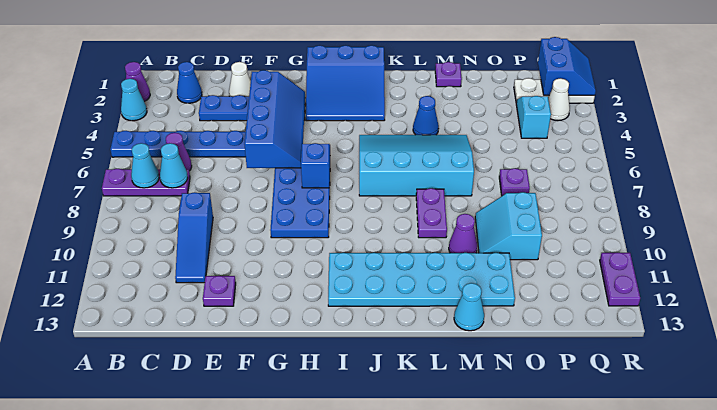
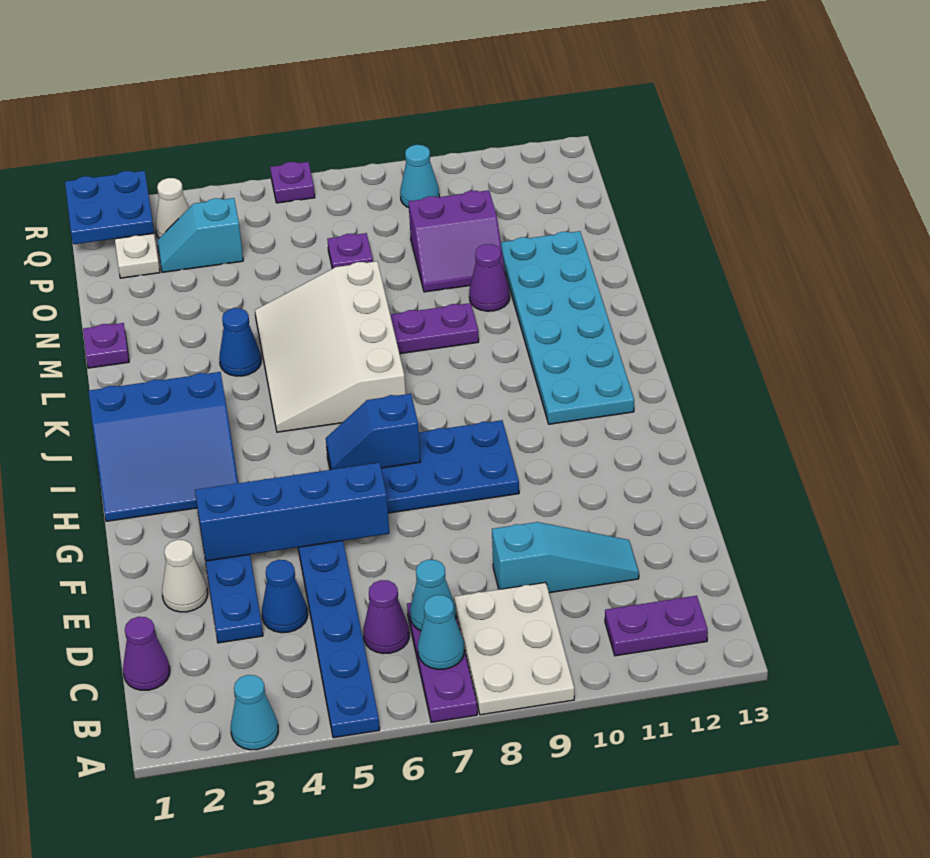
purple 1x1 cone [125,62,150,102] -> purple 1x1 cone moved to [123,617,170,690]
none -> white 2x3 plate [454,582,574,715]
blue 1x1 cone [177,62,202,103] -> blue 1x1 cone moved to [262,560,308,633]
blue 1x3 slope [175,192,213,283] -> cyan 1x3 slope [492,522,639,593]
purple 1x1 plate [203,276,236,306] -> purple 1x1 plate moved to [270,162,315,203]
blue 3x3 slope [306,45,385,121] -> blue 3x3 slope turned to [89,372,238,521]
cyan 3x4 slope [359,135,474,196] -> white 3x4 slope [255,261,406,432]
cyan 1x1 cone [454,283,484,331] -> cyan 1x1 cone moved to [400,145,439,208]
cyan 2x2 slope [475,192,542,260] -> purple 2x2 slope [409,190,505,292]
blue 2x2 slope [538,37,596,95] -> blue 2x2 plate [65,171,154,244]
purple 1x2 plate [600,253,640,306] -> purple 1x2 plate moved to [605,596,708,656]

